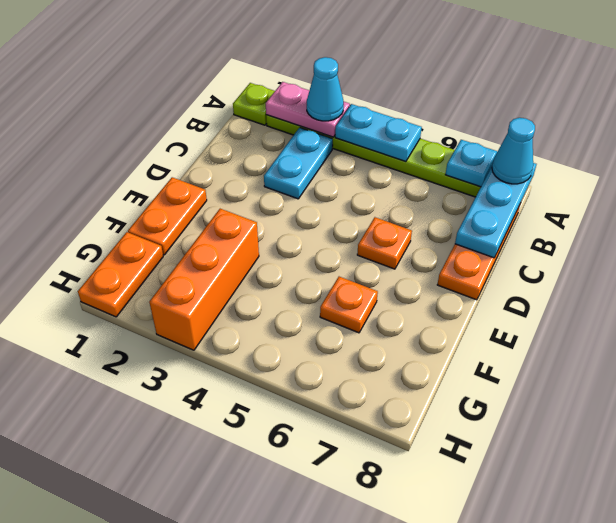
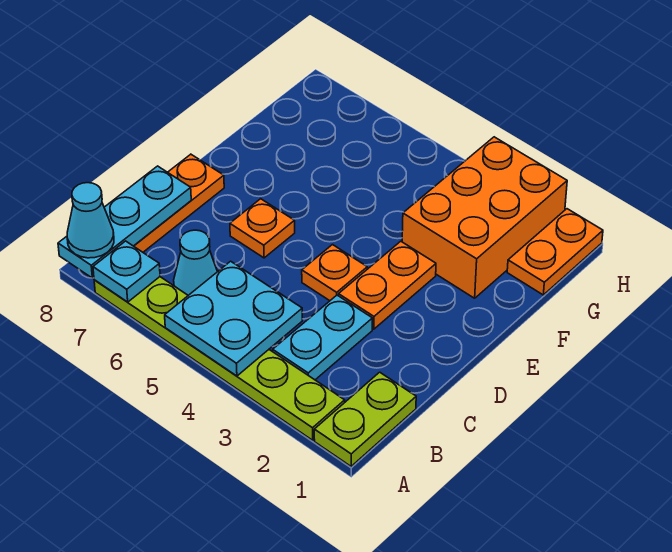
lime 1x1 plate [233,83,275,125] -> lime 1x2 plate [314,372,416,466]
pink 1x2 plate [266,82,350,137] -> none
cyan 1x1 cone [307,57,344,121] -> cyan 1x1 cone moved to [174,230,217,295]
cyan 1x2 plate [335,104,422,162] -> cyan 2x2 plate [165,261,302,376]
orange 1x2 plate [128,177,207,255] -> orange 1x2 plate moved to [339,241,436,329]
orange 1x3 brick [149,209,259,350] -> orange 2x3 brick [402,137,567,298]
orange 1x1 plate [320,277,378,333] -> orange 1x1 plate moved to [302,245,367,301]

